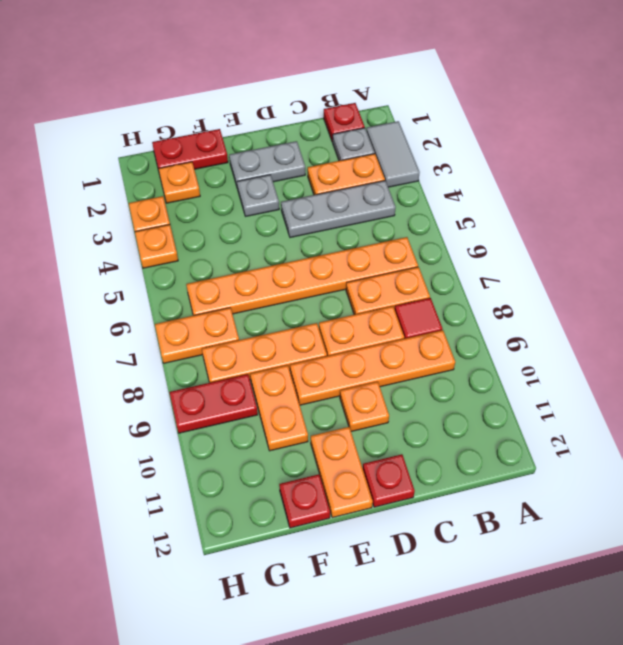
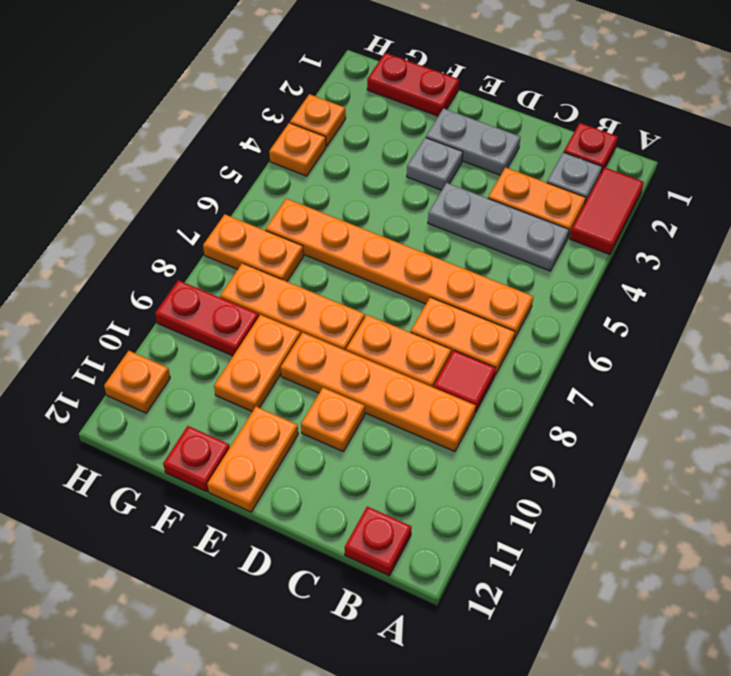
grey 1x2 tile [367,121,420,187] -> red 1x2 tile [570,167,644,255]
red 1x1 plate [363,454,415,507] -> red 1x1 plate moved to [345,506,412,576]
orange 1x1 plate [158,162,200,203] -> orange 1x1 plate moved to [104,351,170,413]

